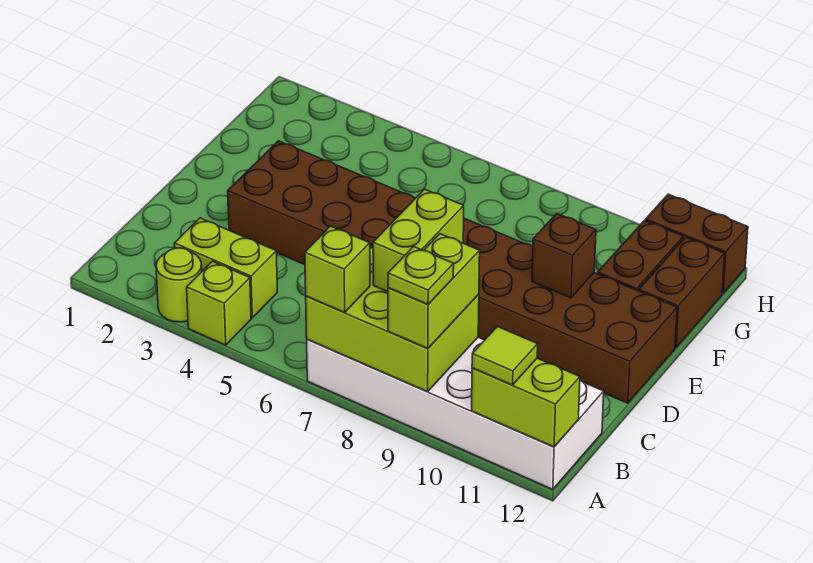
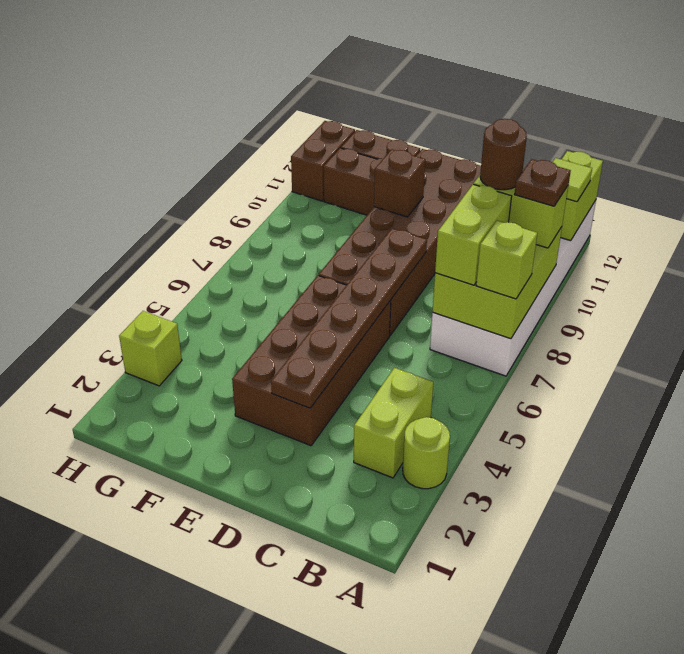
lime 1x1 brick [187,261,251,345] -> lime 1x1 brick moved to [119,311,182,386]
lime 1x1 plate [388,247,454,304] -> brown 1x1 plate [515,159,571,206]
lime 1x2 brick [373,189,464,292] -> lime 1x2 brick turned to [435,184,512,285]
none -> brown 1x1 round brick [480,119,527,190]
none -> brown 1x6 plate [271,228,427,408]

